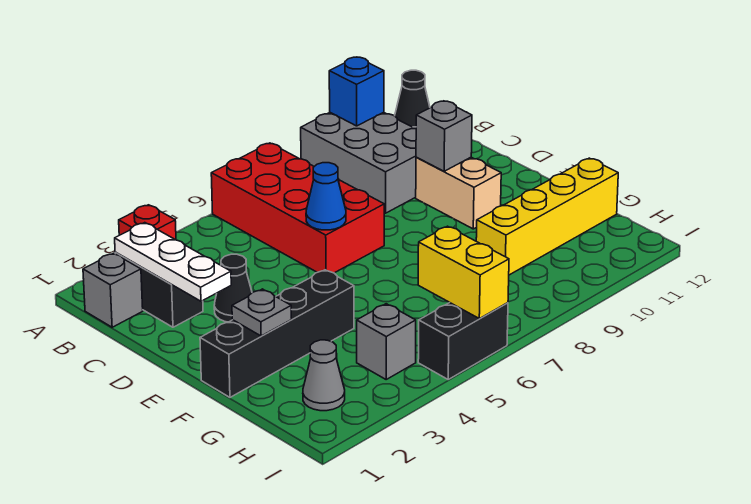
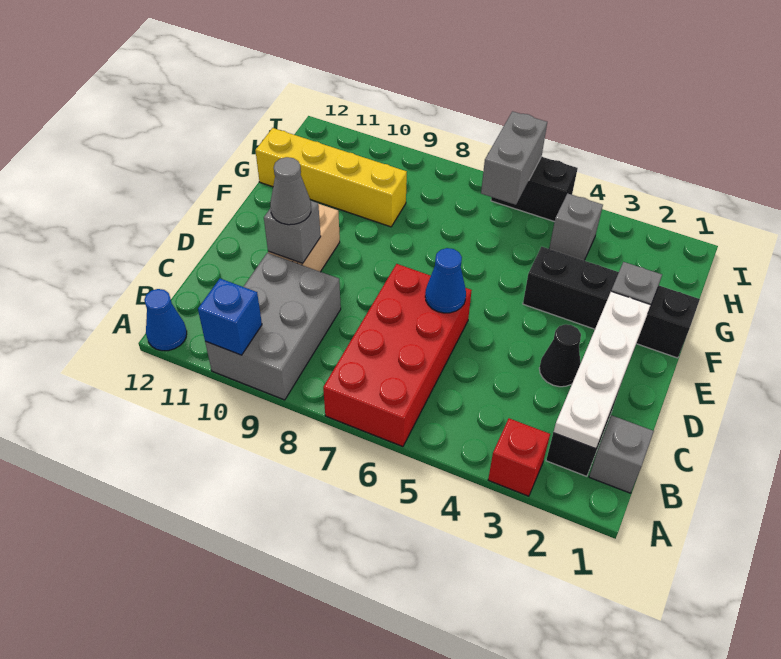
black 1x1 cone [395,70,430,129] -> blue 1x1 cone [144,289,187,351]
white 1x3 plate [115,223,231,301] -> white 1x4 plate [553,291,651,449]
grey 1x1 cone [303,340,345,411] -> grey 1x1 cone moved to [270,157,311,225]
yellow 1x2 brick [418,226,509,319] -> grey 1x2 brick [481,111,547,205]

